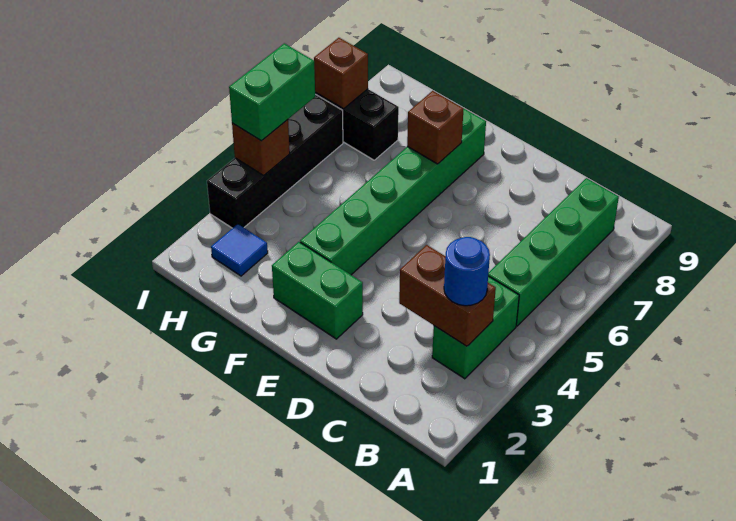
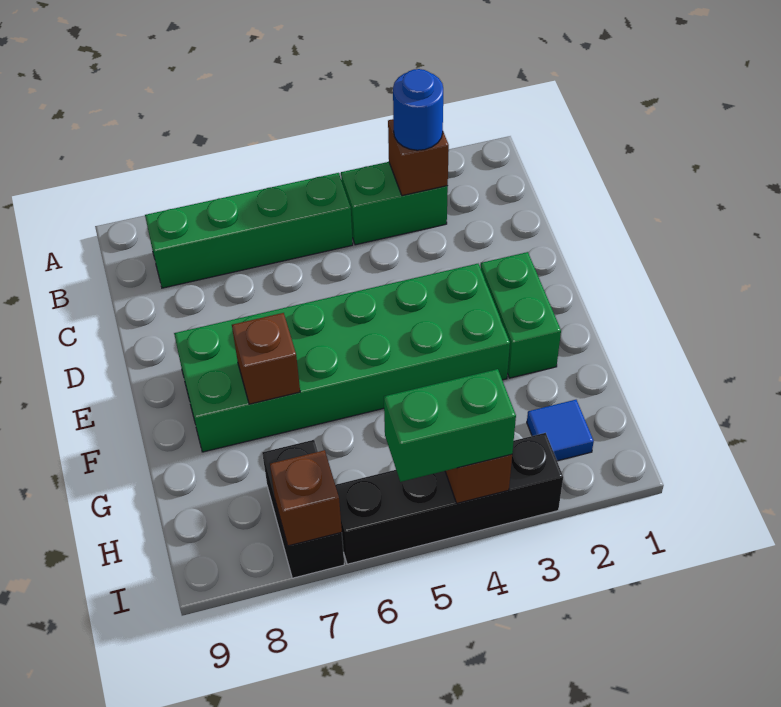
brown 1x2 brick [399,245,496,346] -> brown 1x1 brick [388,119,449,196]
green 1x6 brick [300,109,486,275] -> green 2x6 brick [174,264,510,452]

